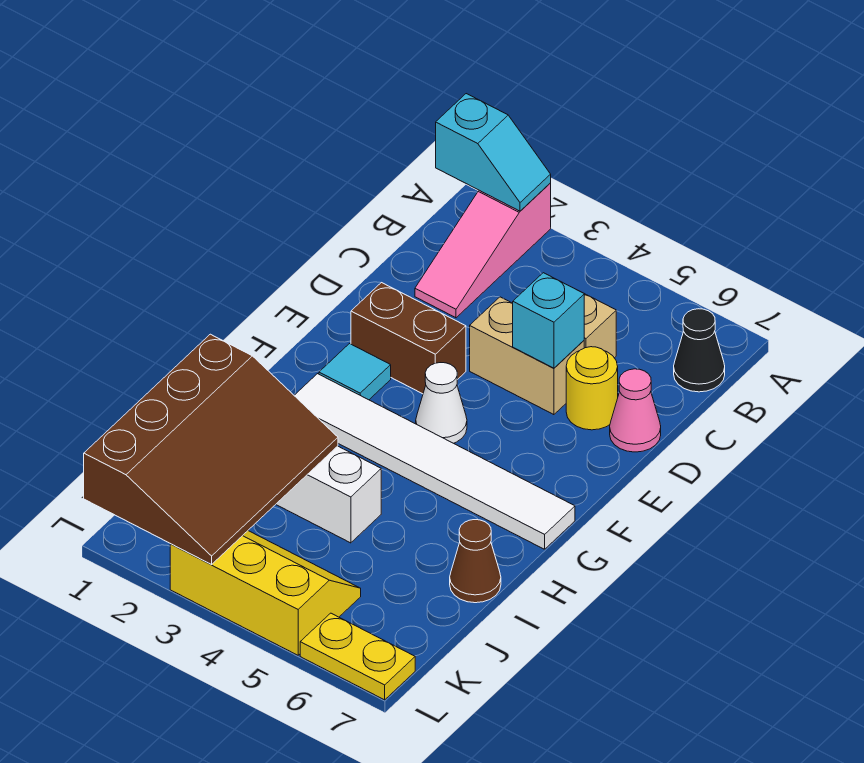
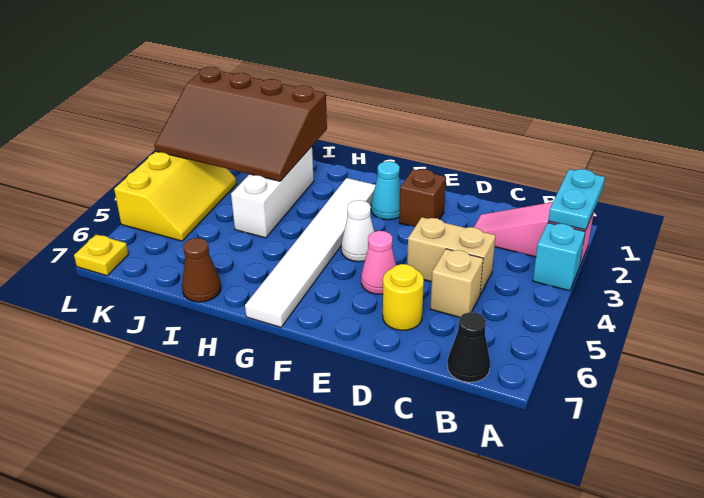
cyan 1x2 slope [436,94,551,211] -> cyan 1x2 plate [548,169,605,230]
tan 1x2 brick [470,297,584,415] -> tan 1x2 brick turned to [407,217,496,294]
cyan 1x1 brick [512,273,584,368] -> cyan 1x1 brick moved to [533,223,585,291]
pink 1x1 cone [610,369,661,452] -> pink 1x1 cone moved to [361,231,396,294]
brown 1x2 brick [351,283,466,394] -> brown 1x1 brick [399,169,446,227]
cyan 1x1 tile [319,344,391,400] -> cyan 1x1 cone [371,161,401,220]
yellow 1x2 plate [300,613,415,700] -> yellow 1x1 plate [74,235,128,276]

